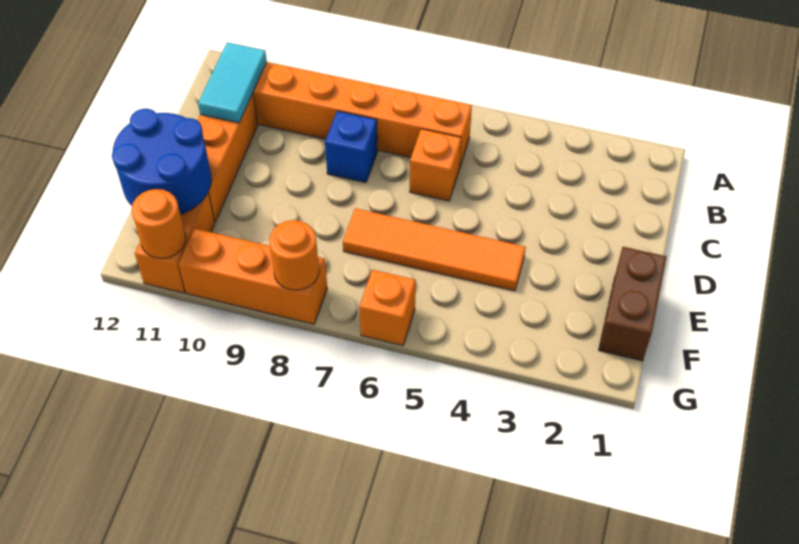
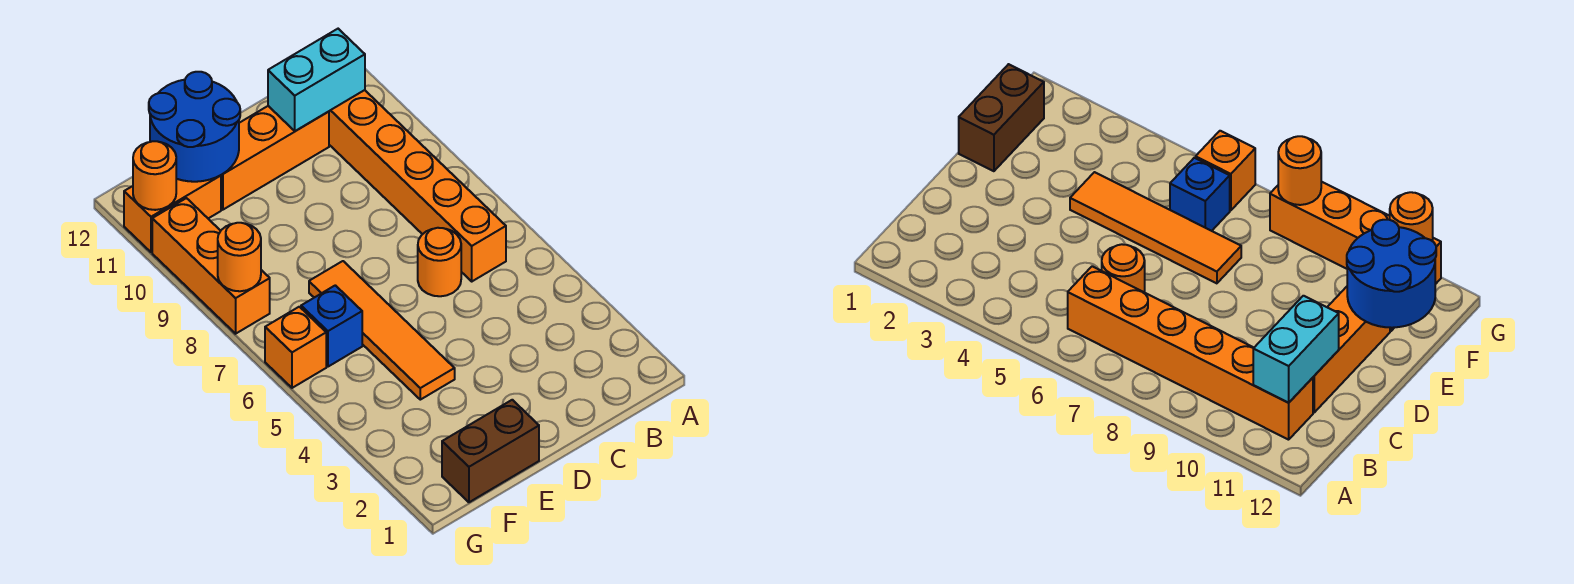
cyan 1x2 tile [198,43,267,123] -> cyan 1x2 brick [268,29,365,131]
orange 1x1 brick [410,129,461,201] -> orange 1x1 round brick [418,228,461,296]
blue 1x1 brick [325,111,378,183] -> blue 1x1 brick moved to [301,285,362,367]

